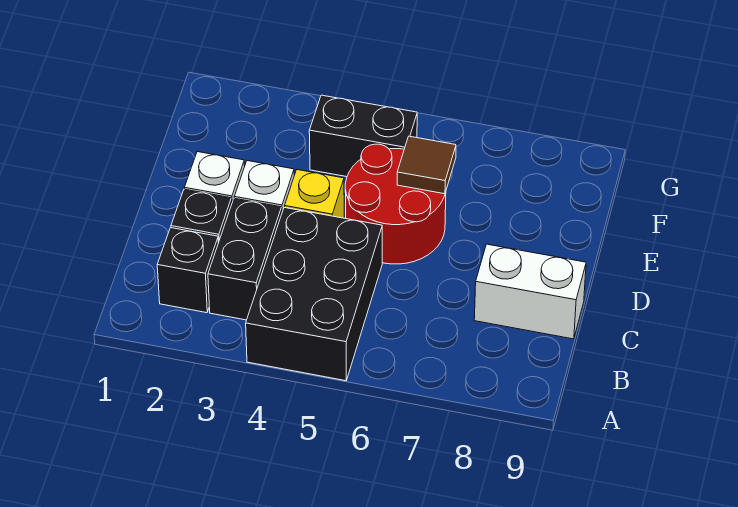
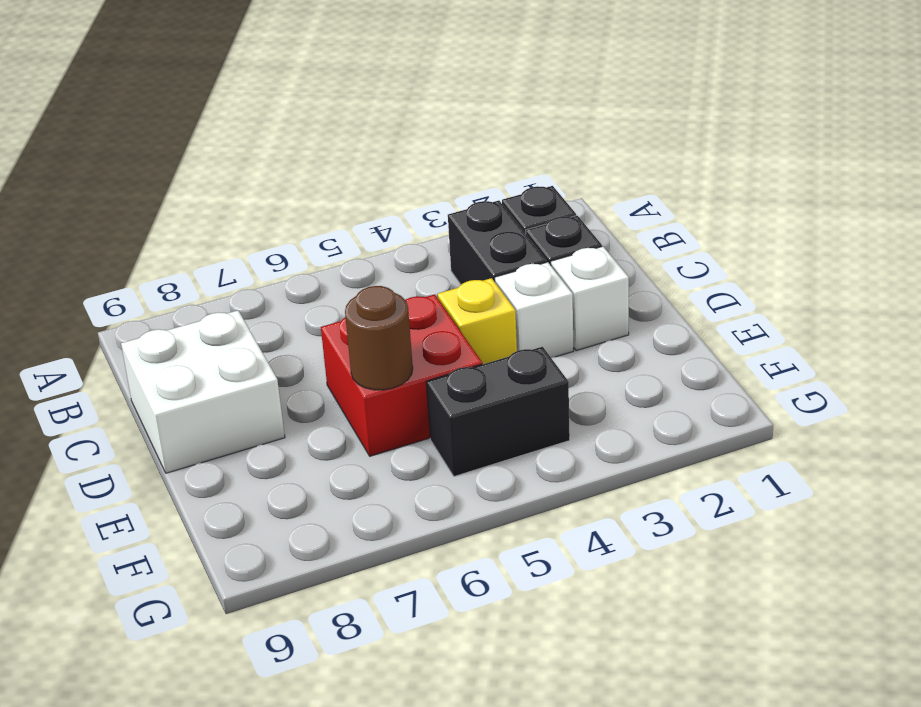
black 2x3 brick [246,207,382,381] -> none
white 1x2 brick [474,244,586,339] -> white 2x2 brick [121,310,285,473]
red 2x2 round brick [345,144,446,264] -> red 2x2 brick [321,294,482,456]
brown 1x1 tile [397,136,456,194] -> brown 1x1 round brick [345,286,413,390]

